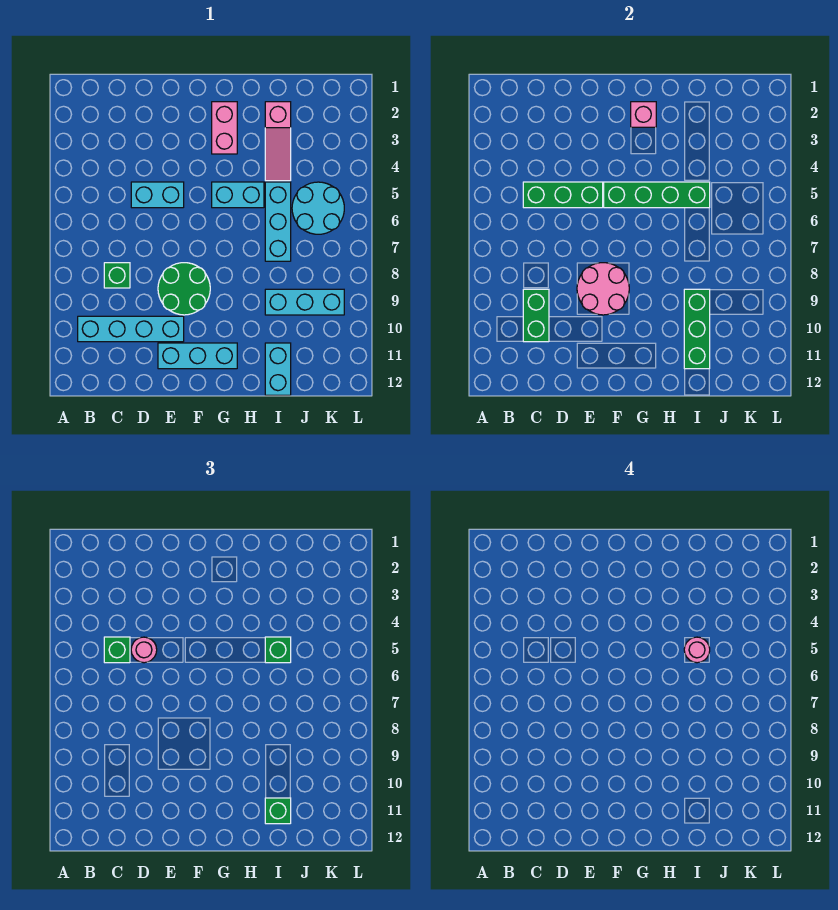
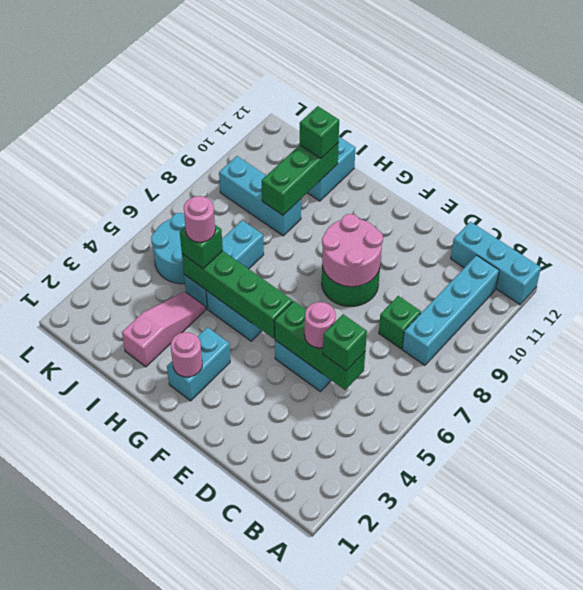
cyan 1x4 brick [78,316,184,342] -> cyan 1x4 brick turned to [402,255,499,365]
green 1x2 brick [523,289,549,342] -> none
cyan 1x3 brick [158,343,237,369] -> cyan 1x3 brick moved to [451,222,541,304]
pink 1x2 brick [212,102,237,154] -> cyan 1x2 brick [167,327,230,401]
pink 1x1 brick [631,102,656,127] -> pink 1x1 round brick [171,332,202,377]

